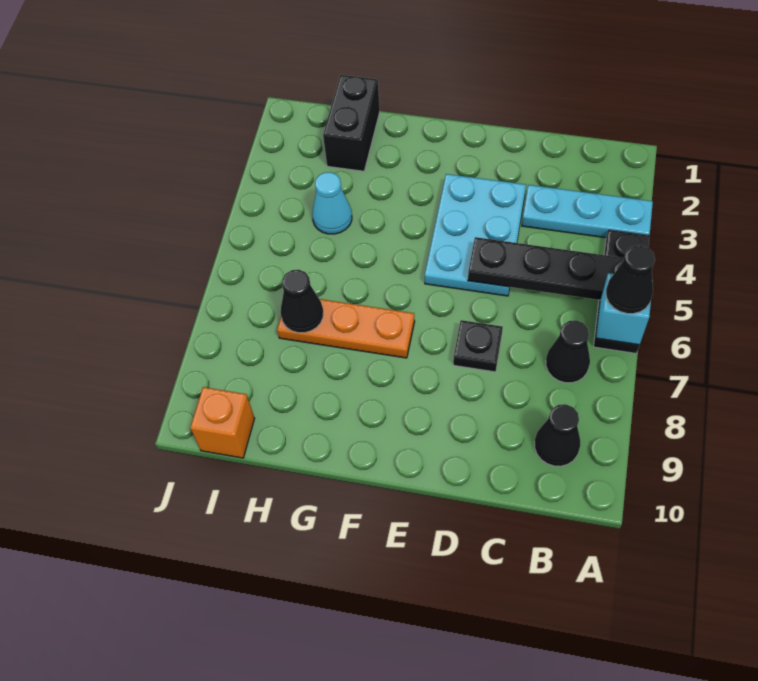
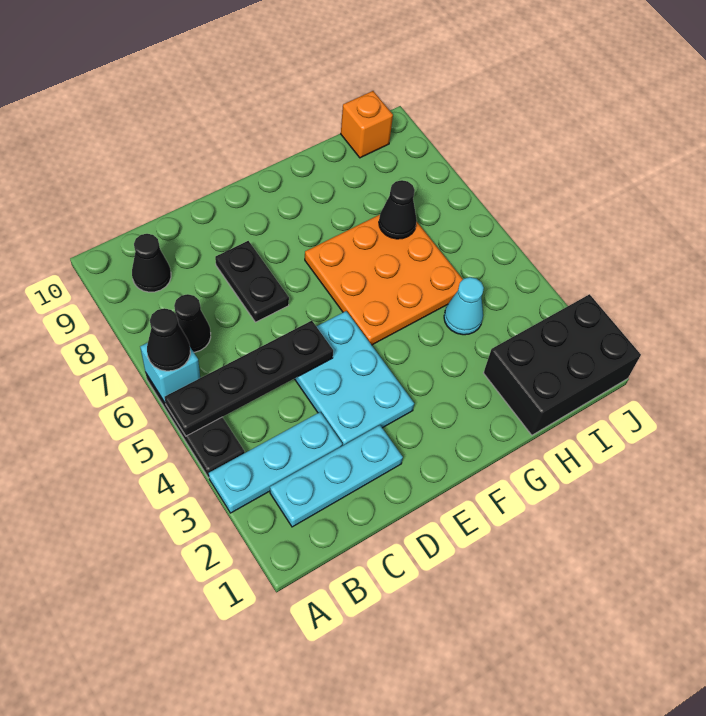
none -> cyan 1x3 plate [270,425,403,527]
black 1x1 plate [453,320,503,372] -> black 1x2 plate [215,241,289,322]
orange 1x3 plate [277,299,415,358] -> orange 3x3 plate [305,215,463,345]
black 1x2 brick [323,75,380,171] -> black 2x3 brick [484,294,641,435]

